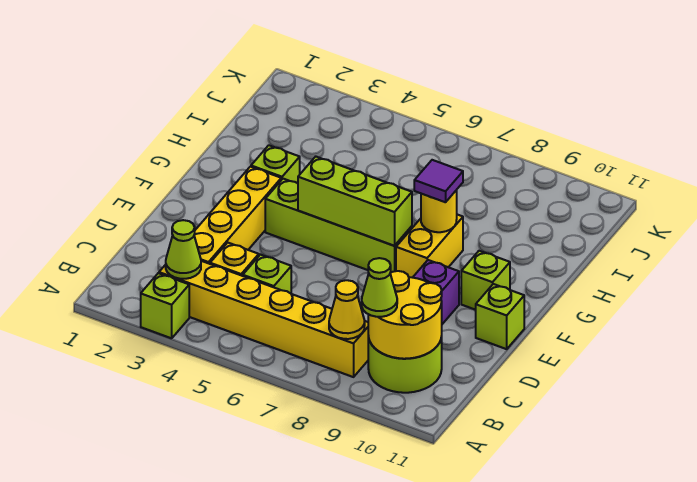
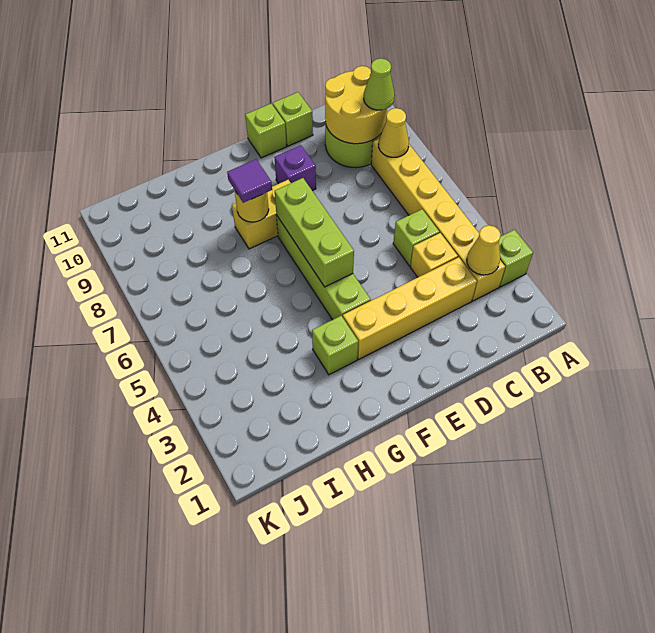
lime 1x1 cone [166,220,201,279] -> yellow 1x1 cone [467,225,501,275]
lime 1x1 brick [461,251,510,310] -> lime 1x1 brick moved to [273,92,313,146]

